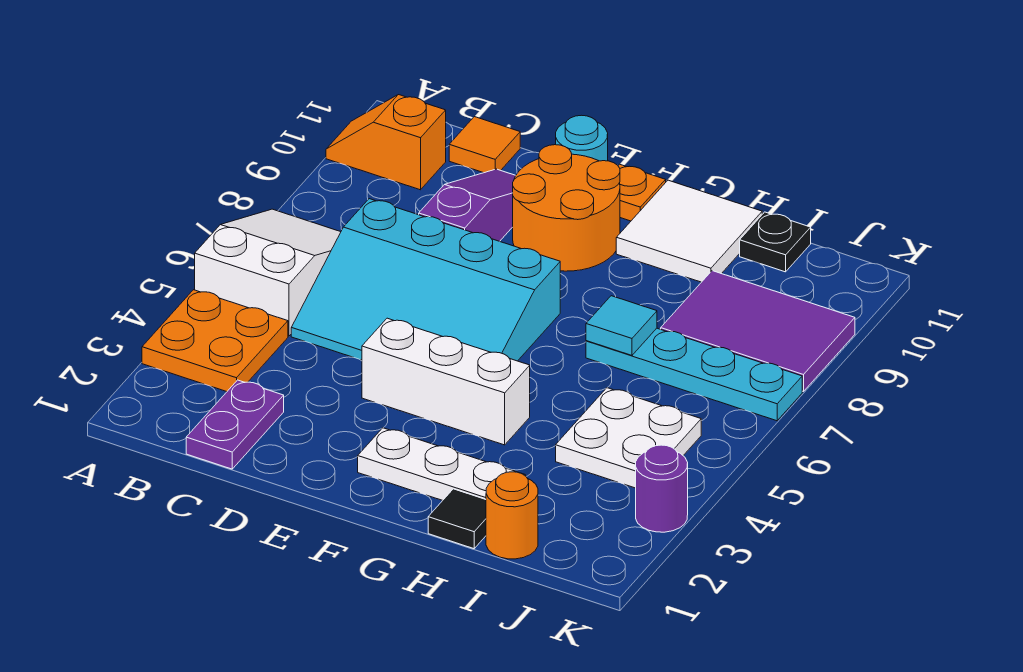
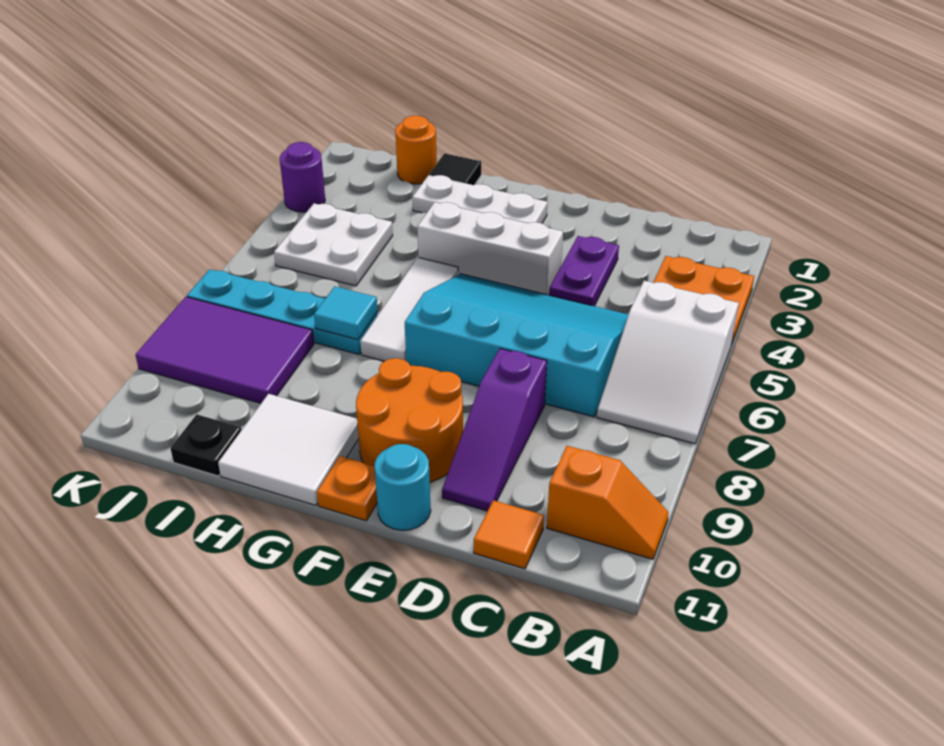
purple 1x2 plate [186,380,284,469] -> purple 1x2 plate moved to [549,236,619,306]
none -> white 1x3 tile [360,257,458,361]

